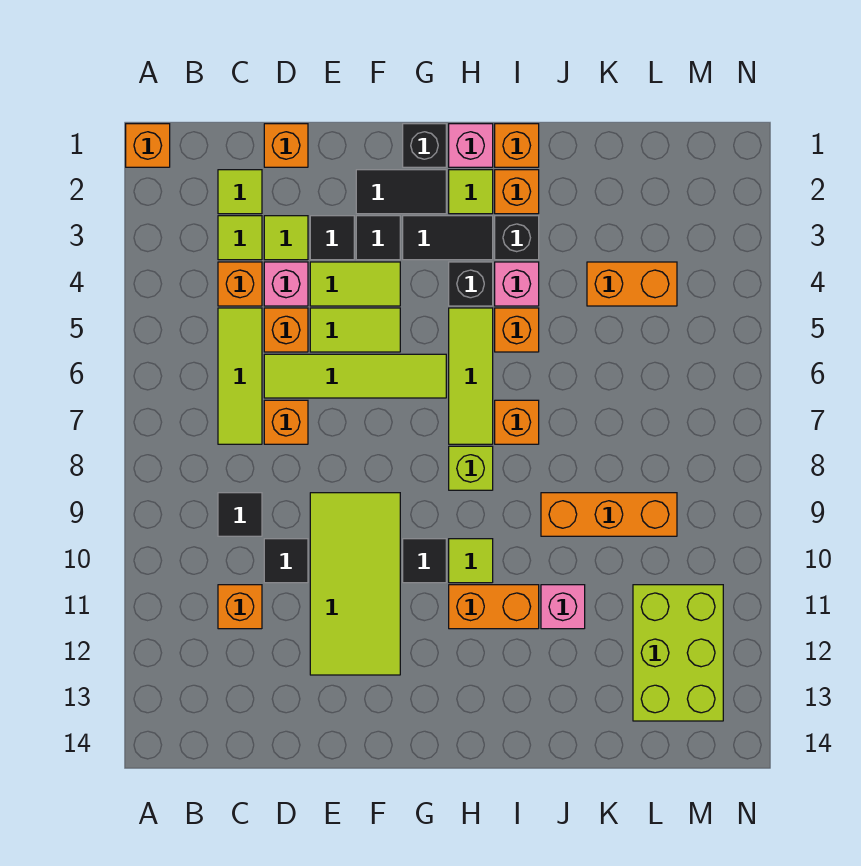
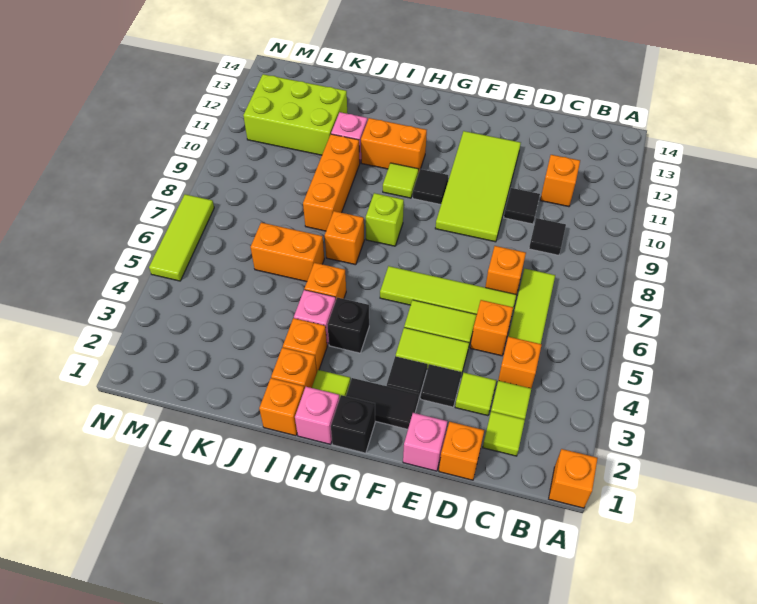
pink 1x1 brick [264,262,308,306] -> pink 1x1 brick moved to [403,413,447,471]
black 1x2 tile [403,216,493,260] -> none
lime 1x3 tile [449,308,493,444] -> lime 1x3 tile moved to [149,194,214,281]
black 1x1 brick [495,216,539,260] -> orange 1x1 brick [283,318,327,371]
orange 1x3 brick [541,493,677,536] -> orange 1x3 brick turned to [303,134,360,231]
orange 1x2 brick [587,262,677,306] -> orange 1x2 brick moved to [251,223,324,282]
lime 2x3 brick [633,585,723,721] -> lime 2x3 brick turned to [243,74,347,155]

